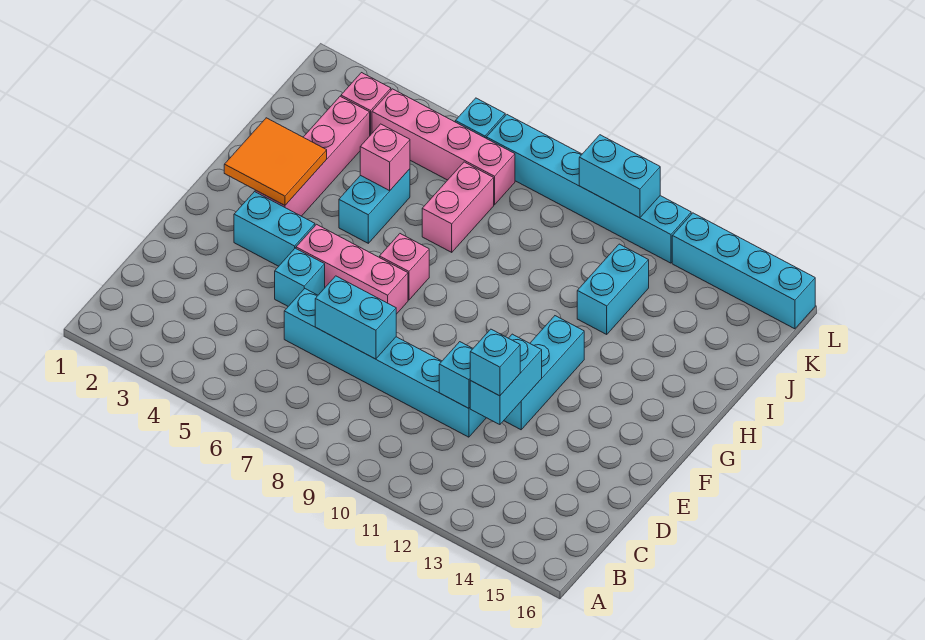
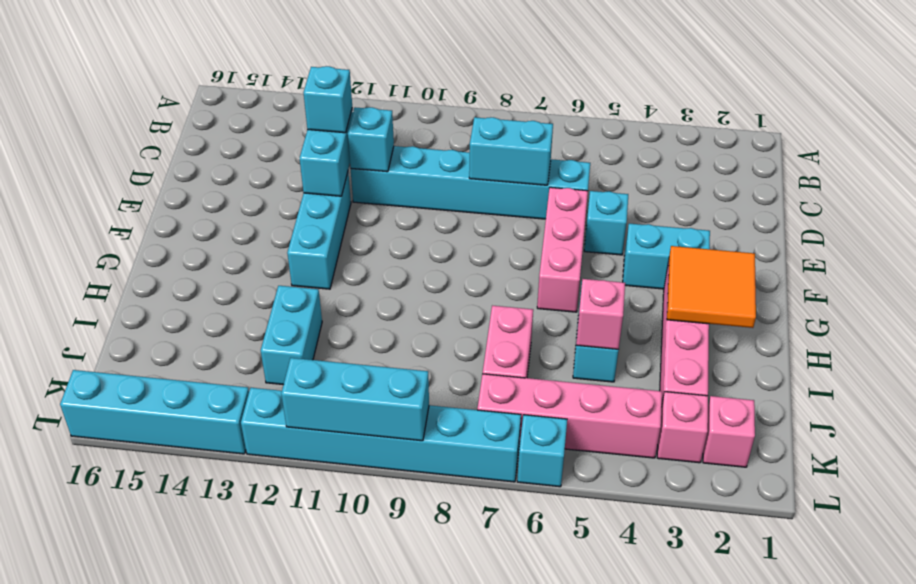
pink 1x3 brick [296,224,408,314] -> pink 1x3 brick turned to [537,187,588,312]
pink 1x1 brick [380,234,429,300] -> pink 1x1 brick moved to [703,396,755,467]
cyan 1x2 brick [579,135,660,218] -> cyan 1x3 brick [281,358,429,441]

